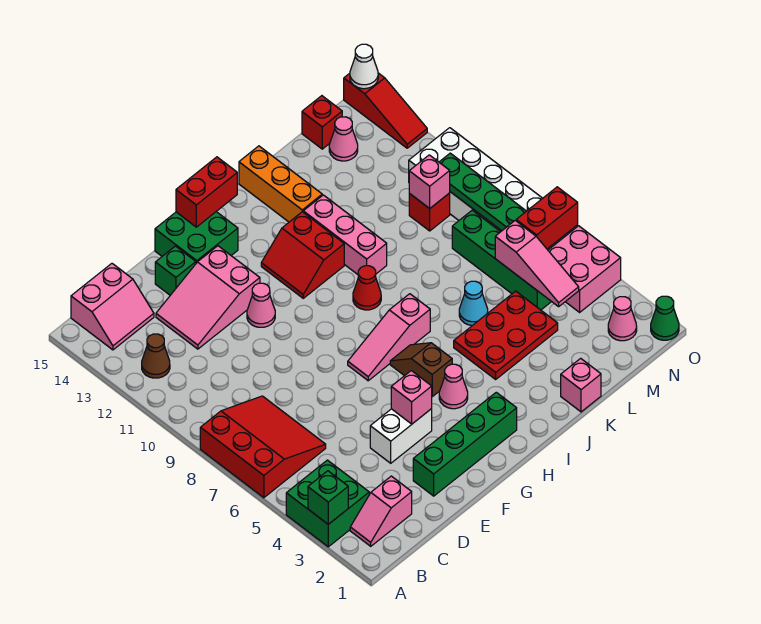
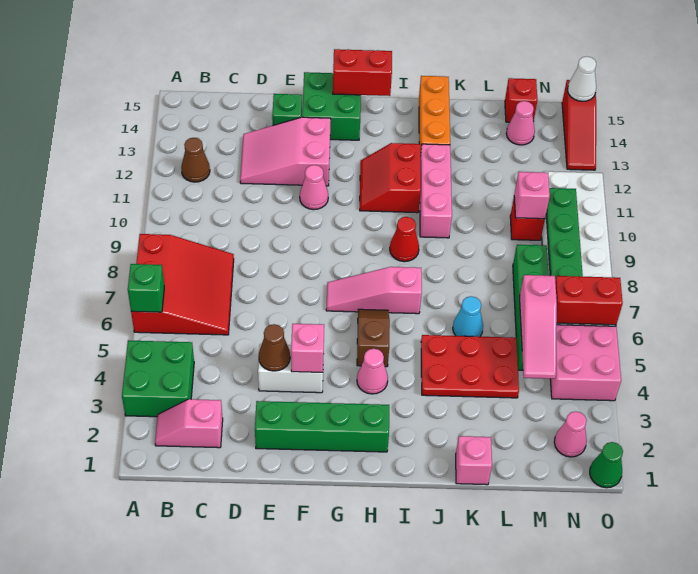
green 1x1 brick [308,471,348,524] -> green 1x1 brick moved to [128,264,164,312]
pink 2x2 slope [71,264,154,350] -> none
none -> brown 1x1 cone [259,324,290,371]

